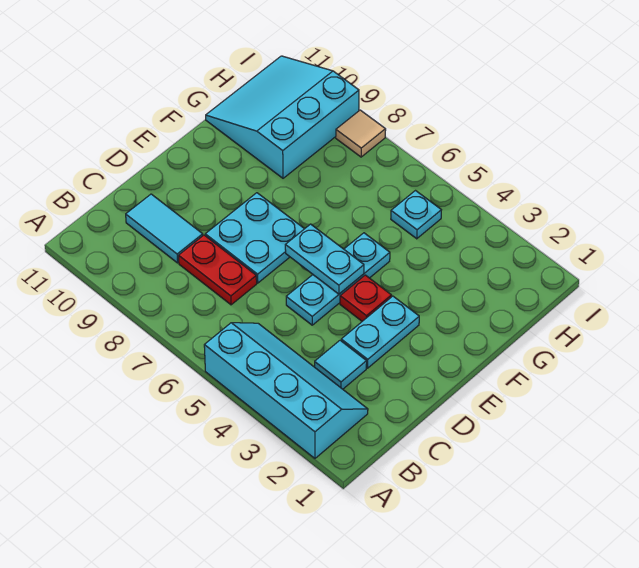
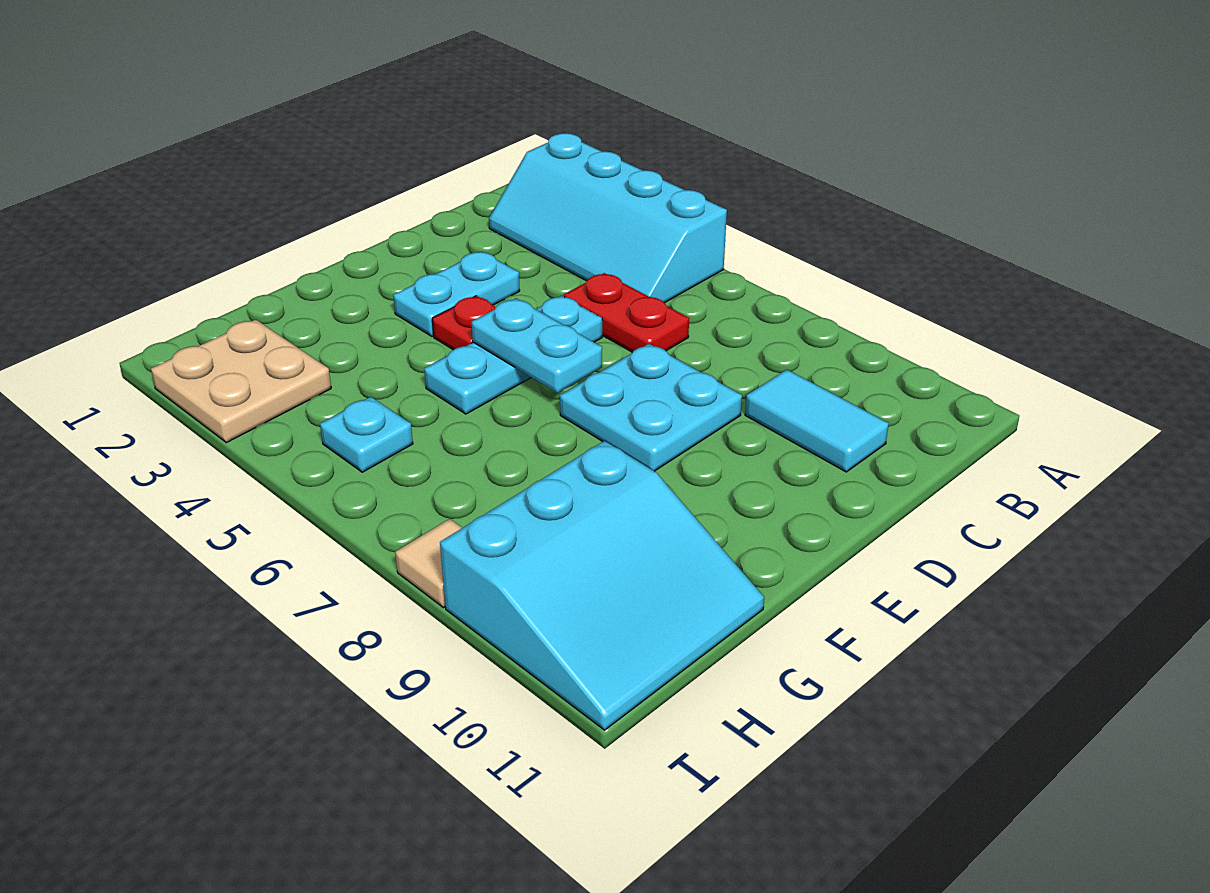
cyan 1x1 tile [315,340,367,389] -> none
red 1x2 plate [178,235,257,305] -> red 1x2 plate moved to [564,273,689,352]
none -> tan 2x2 plate [151,319,331,443]

